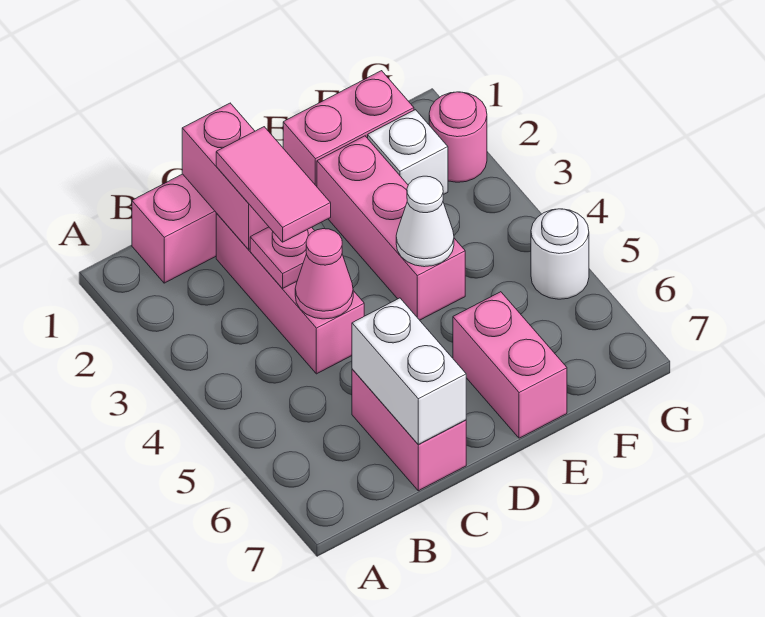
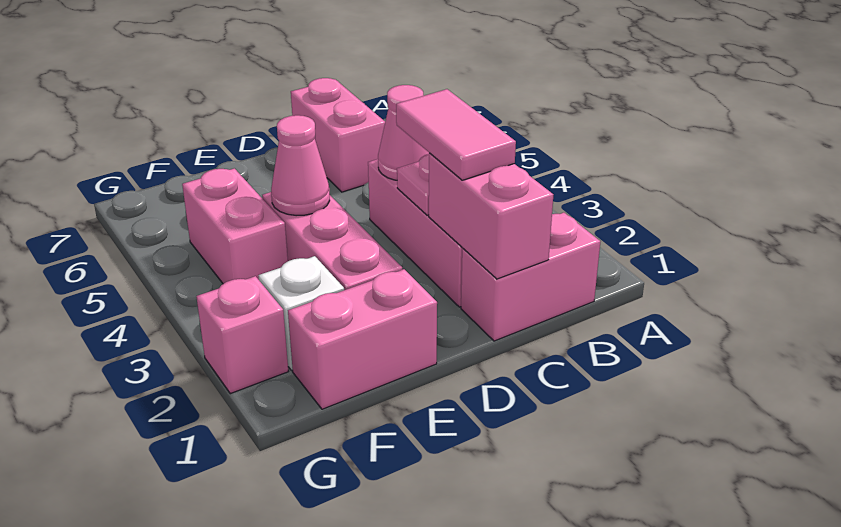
white 1x2 brick [352,298,466,444] -> none
white 1x1 cone [396,176,454,267] -> pink 1x1 cone [271,115,330,216]
pink 1x2 brick [453,292,567,438] -> pink 1x2 brick moved to [182,168,288,284]
pink 1x1 round brick [429,92,487,182] -> pink 1x1 brick [196,276,288,394]
white 1x1 round brick [531,209,589,299] -> none

